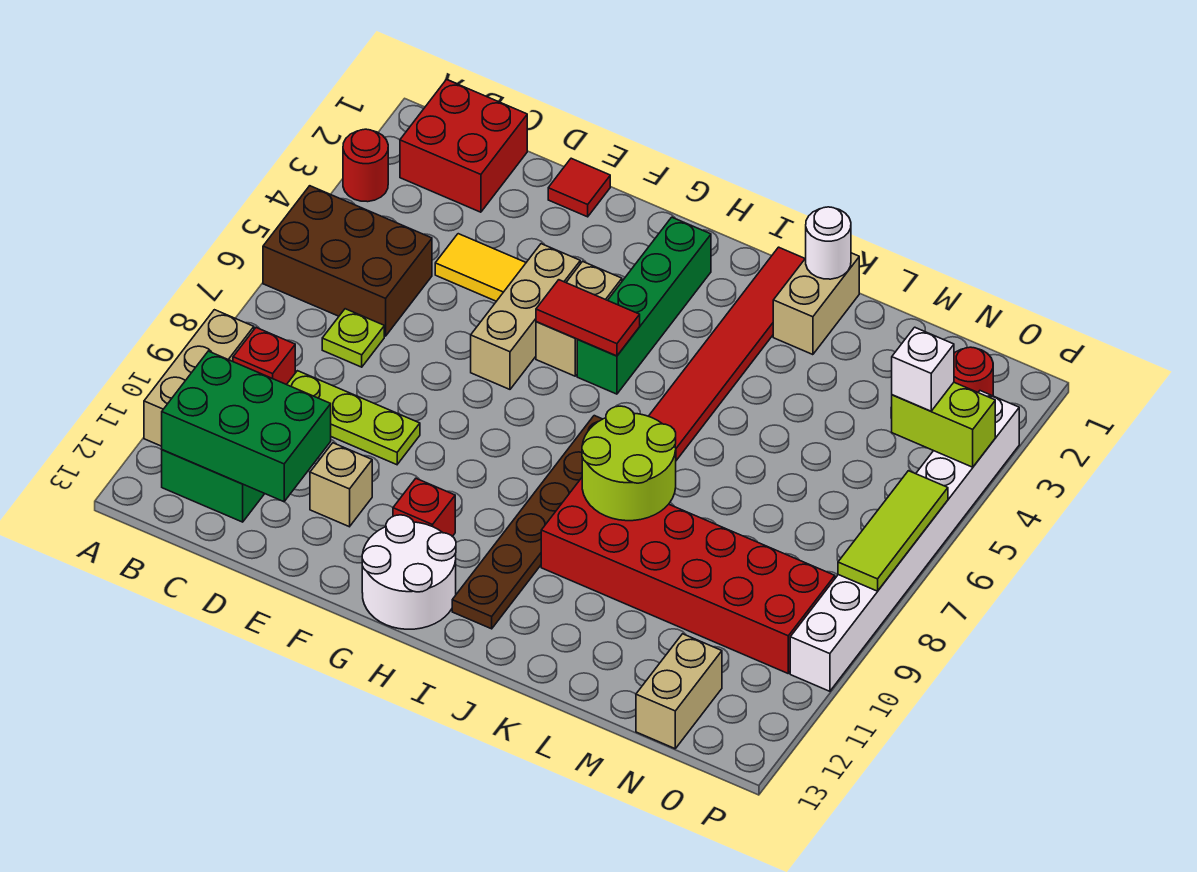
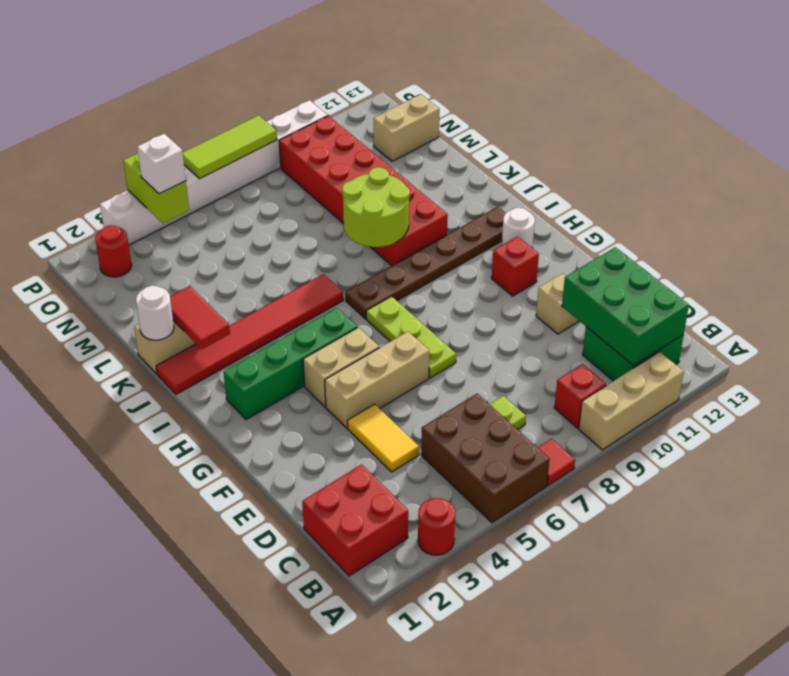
lime 1x3 plate [287,371,420,465] -> lime 1x3 plate moved to [366,296,456,378]
red 1x1 tile [548,158,610,217] -> red 1x1 tile moved to [538,439,575,486]
red 1x2 tile [536,280,640,356] -> red 1x2 tile moved to [170,286,230,349]
white 2x2 round brick [362,515,456,629] -> white 1x1 round brick [502,208,535,248]

